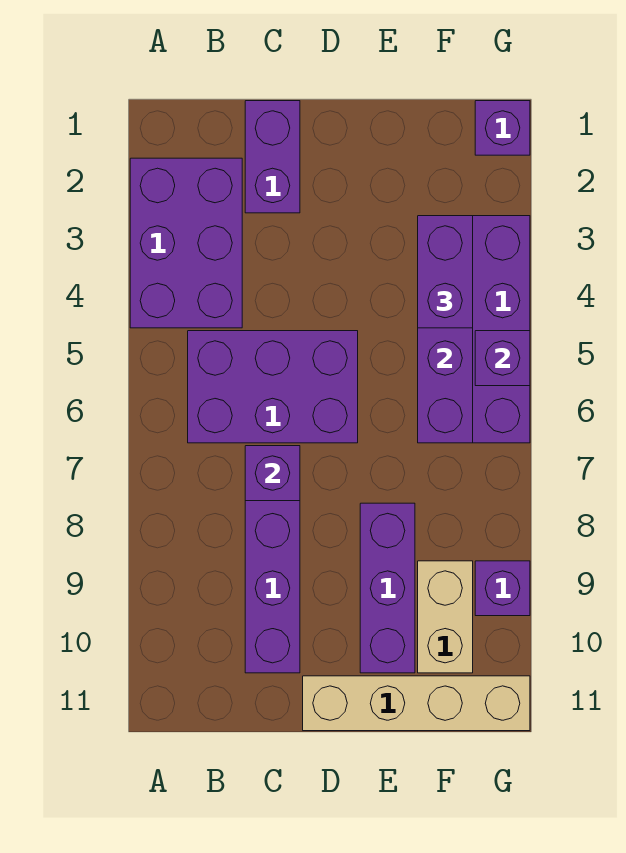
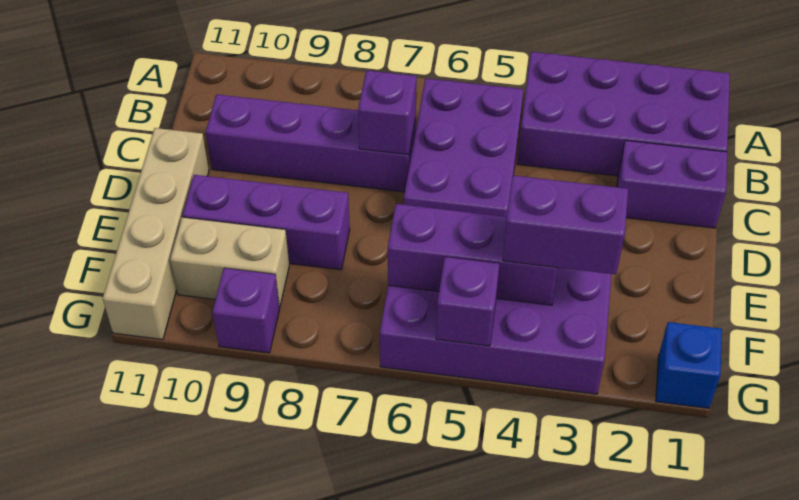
purple 2x3 brick [130,158,242,328] -> purple 2x4 brick [517,52,730,176]
purple 1x1 brick [475,101,530,155] -> blue 1x1 brick [656,322,722,408]

